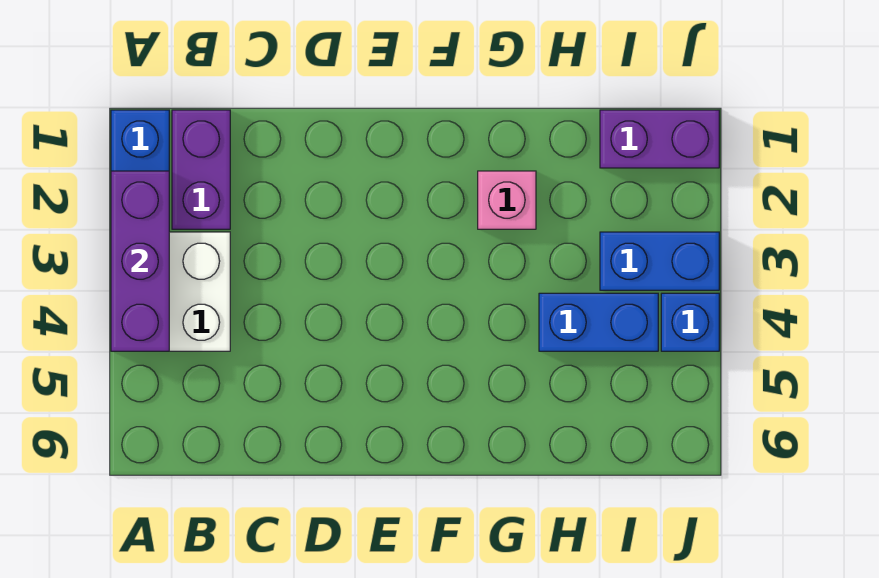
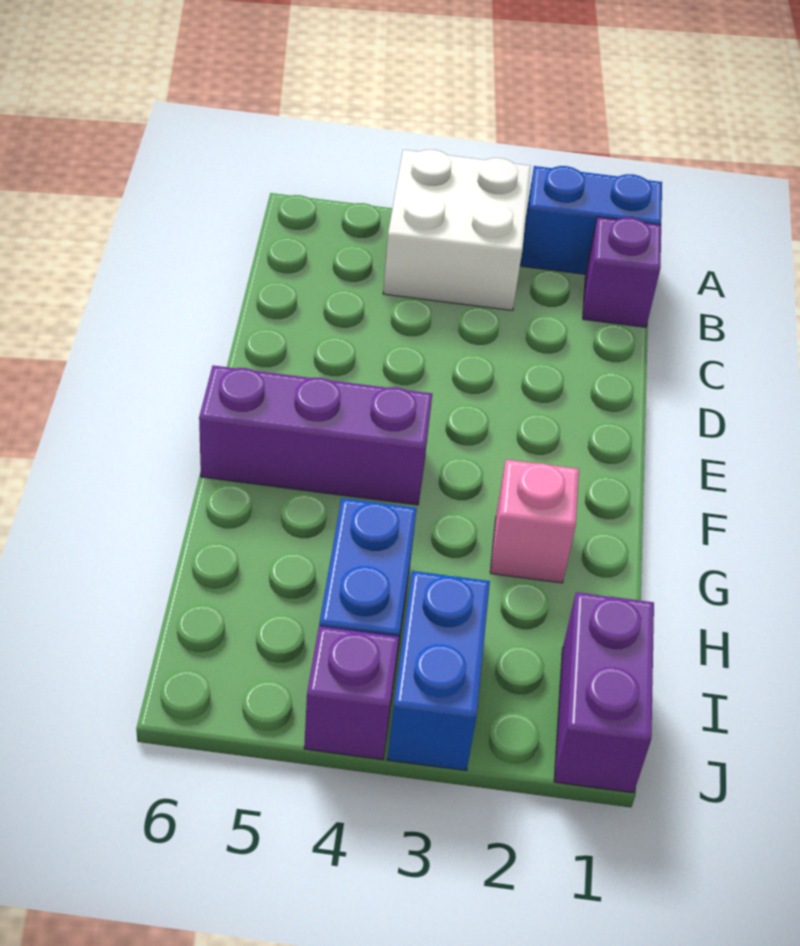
purple 1x3 brick [111,171,169,351] -> purple 1x3 brick moved to [199,365,432,505]
purple 1x2 brick [172,110,230,229] -> purple 1x1 brick [583,217,661,327]
blue 1x1 brick [661,293,719,351] -> purple 1x1 brick [304,626,399,759]

